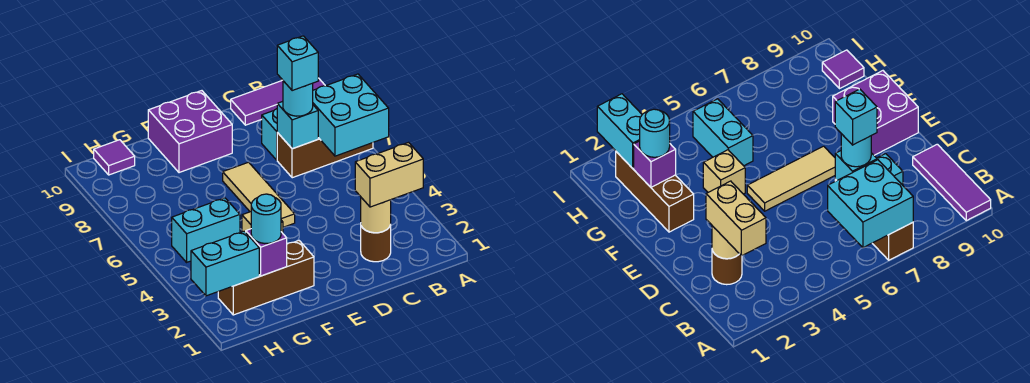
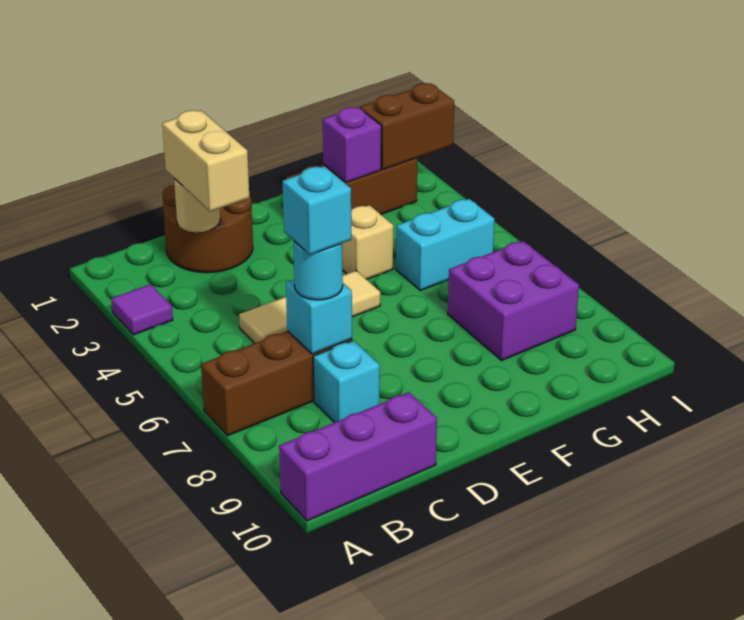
cyan 2x2 brick [313,74,389,156] -> none
purple 1x3 tile [231,78,325,125] -> purple 1x3 brick [279,392,437,521]
tan 1x2 brick [355,143,423,207] -> tan 1x2 brick turned to [162,110,249,212]
brown 1x1 round brick [361,225,391,262] -> brown 2x2 round brick [163,185,253,273]
tan 1x3 tile [223,162,295,227] -> tan 1x3 tile turned to [239,271,380,343]
purple 2x2 brick [148,91,232,173] -> purple 2x2 brick moved to [448,241,579,361]
cyan 1x1 round brick [251,194,281,243] -> none
cyan 1x2 brick [191,231,259,296] -> brown 1x2 brick [360,83,454,170]
purple 1x1 tile [94,140,135,175] -> purple 1x1 tile moved to [111,284,173,335]

